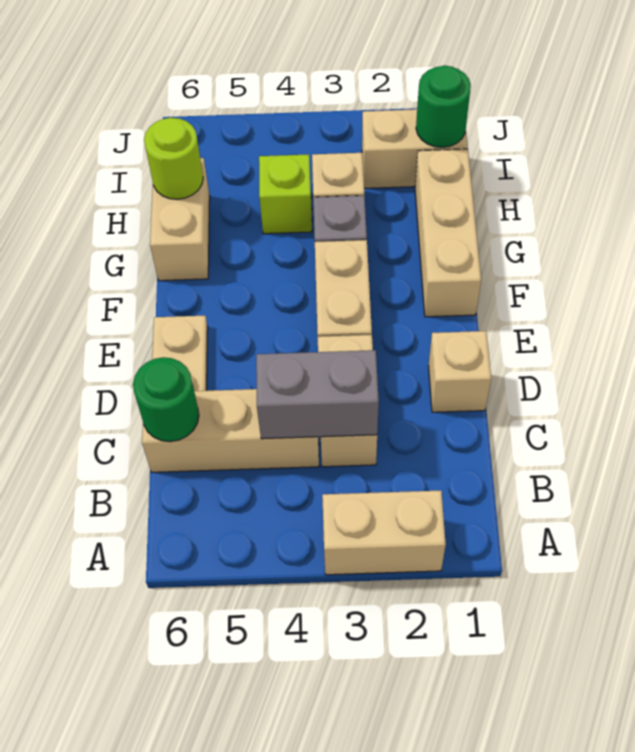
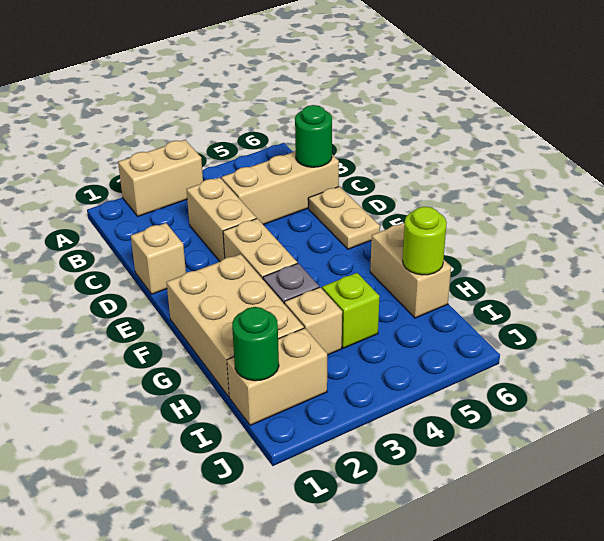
grey 1x2 brick [256,350,379,439] -> none
tan 1x3 brick [415,149,481,317] -> tan 2x3 brick [166,254,304,397]

